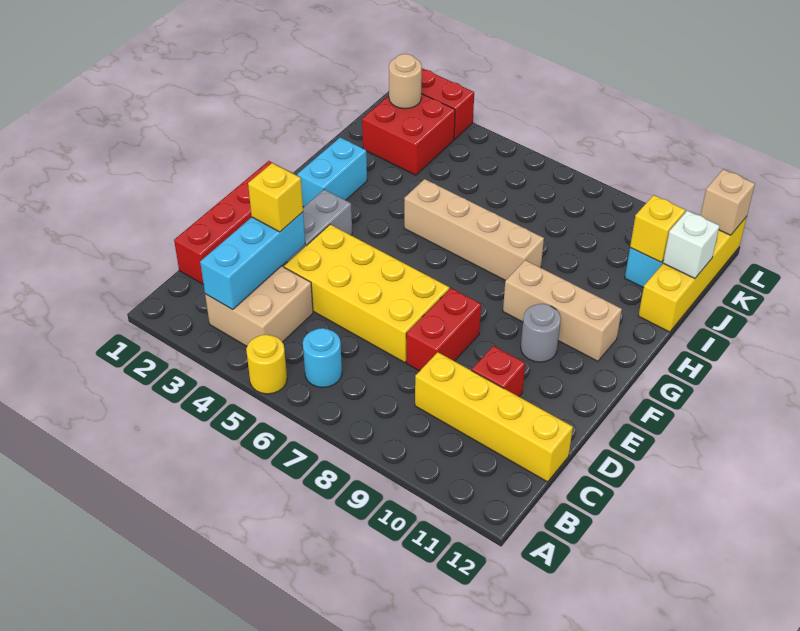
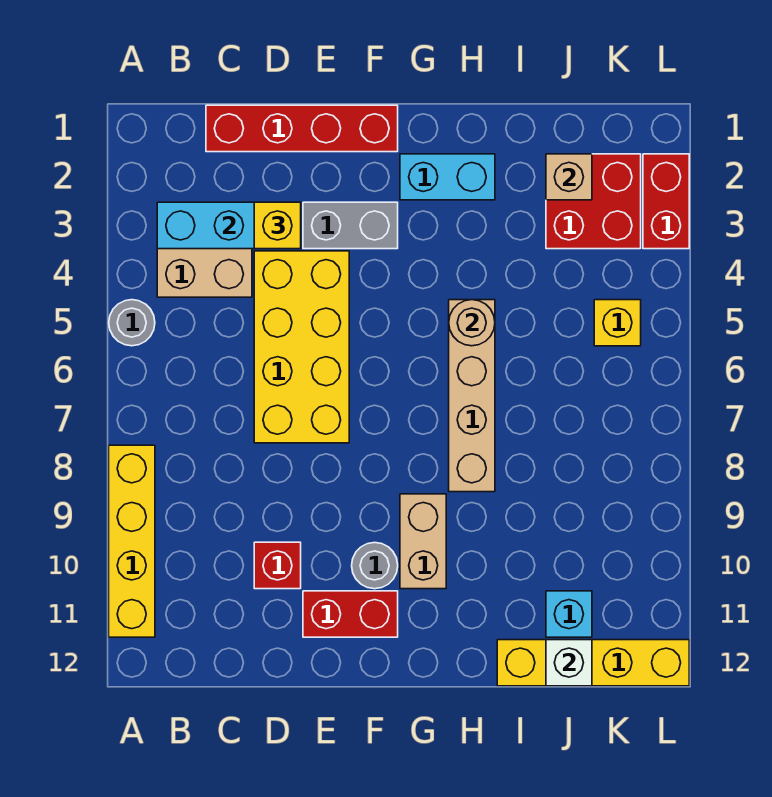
yellow 1x1 round brick [246,335,287,394] -> grey 1x1 round brick [109,300,155,346]
cyan 1x1 round brick [303,328,342,387] -> none
yellow 1x4 brick [415,352,573,482] -> yellow 1x4 brick moved to [109,445,155,637]
red 1x2 brick [406,288,481,371] -> red 1x2 brick moved to [303,591,398,637]
tan 1x3 brick [503,260,622,361] -> tan 1x2 brick [400,494,446,589]
yellow 1x1 brick [630,195,685,262] -> yellow 1x1 brick moved to [594,300,641,346]
tan 1x1 round brick [389,54,422,109] -> tan 1x1 round brick moved to [449,300,495,346]
tan 1x1 brick [700,169,755,235] -> tan 1x1 brick moved to [546,154,592,200]

